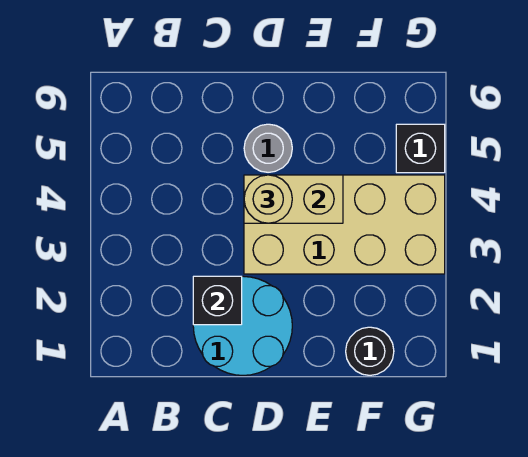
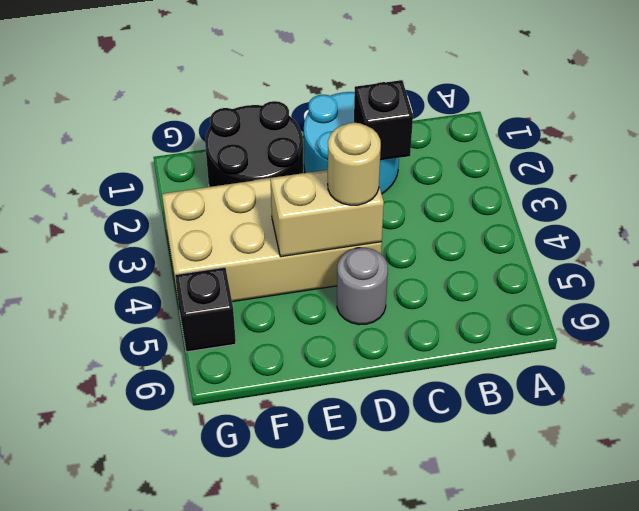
black 1x1 round brick [346,327,394,375] -> black 2x2 round brick [205,101,303,187]

